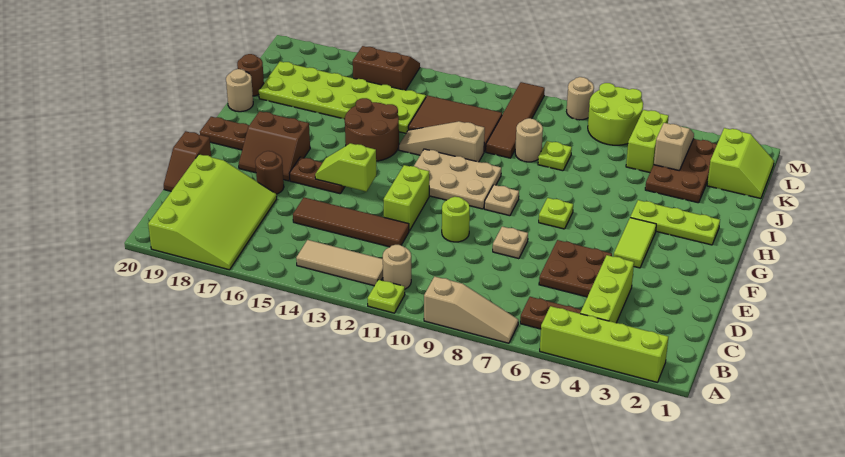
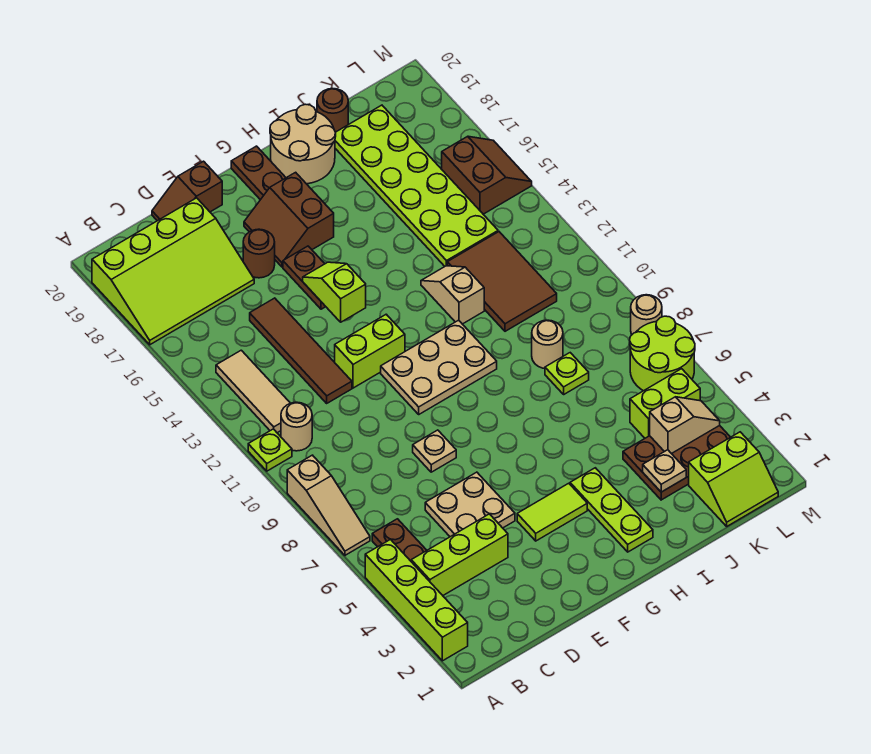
brown 2x2 plate [539,240,612,297] -> tan 2x2 plate [425,472,515,537]
lime 1x1 round brick [442,197,470,242] -> none
lime 1x1 plate [539,198,573,229] -> none
tan 1x1 plate [484,185,519,216] -> tan 1x1 plate moved to [643,450,686,492]
tan 2x3 plate [414,149,501,209] -> tan 2x3 plate turned to [381,320,497,414]
brown 2x2 round brick [345,98,399,161] -> none
tan 1x3 slope [399,121,485,162] -> tan 1x2 slope [421,266,484,324]
tan 1x1 round brick [226,69,253,112] -> tan 2x2 round brick [270,104,336,184]
brown 1x4 tile [486,82,545,158] -> none

